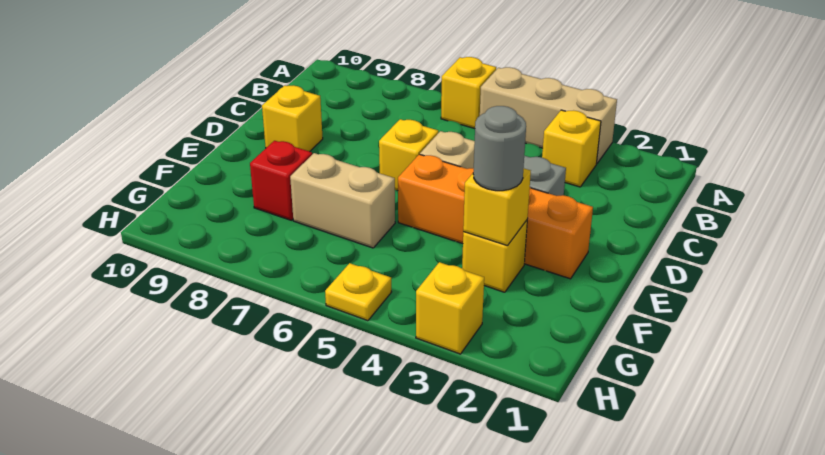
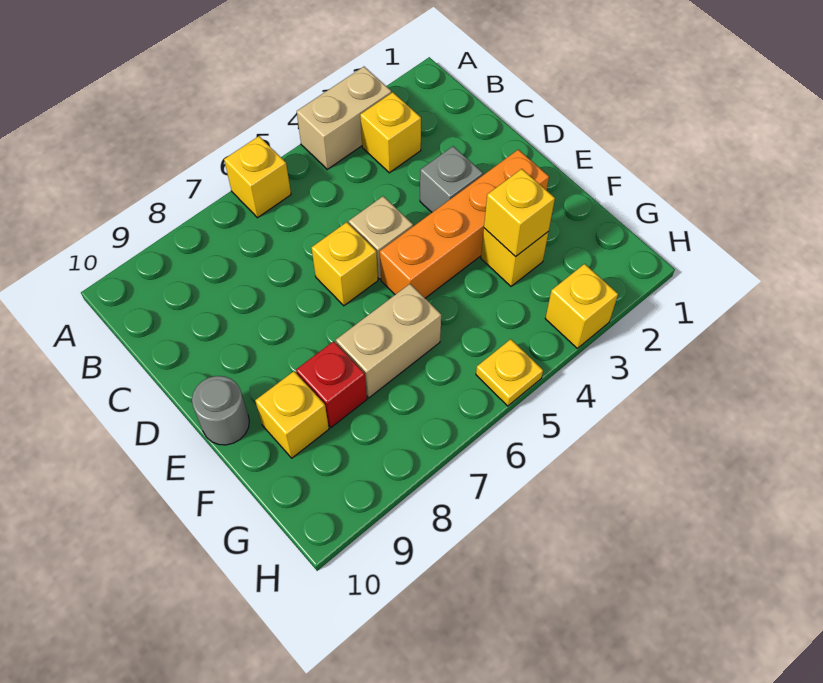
tan 1x3 brick [480,67,617,164] -> tan 1x2 brick [297,67,392,169]
yellow 1x1 brick [262,85,323,151] -> yellow 1x1 brick moved to [255,371,329,458]
grey 1x1 round brick [473,106,526,191] -> grey 1x1 round brick moved to [192,376,249,445]

